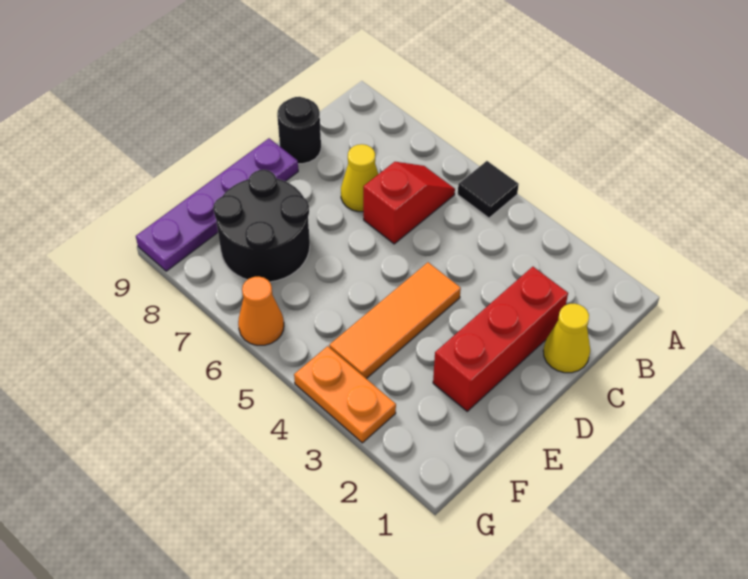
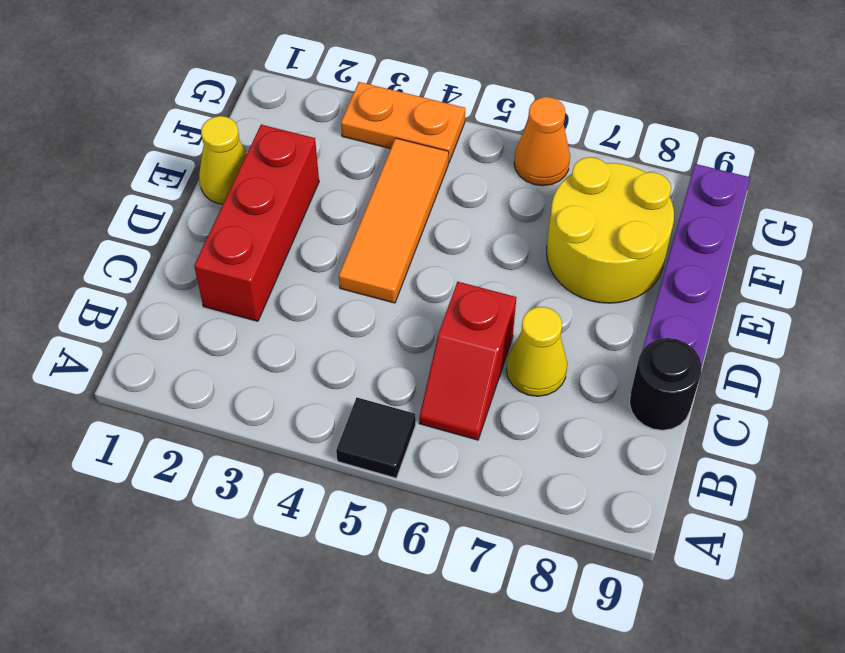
yellow 1x1 cone [543,304,590,373] -> yellow 1x1 cone moved to [199,116,247,204]
black 2x2 round brick [213,170,310,282] -> yellow 2x2 round brick [547,157,674,303]

